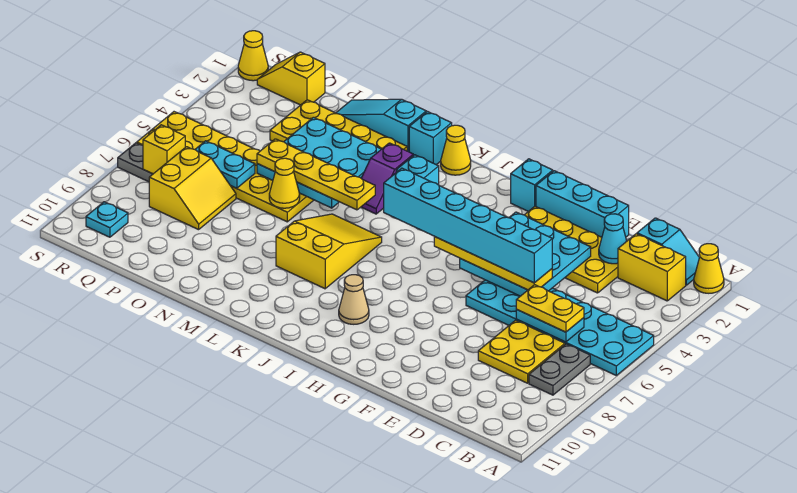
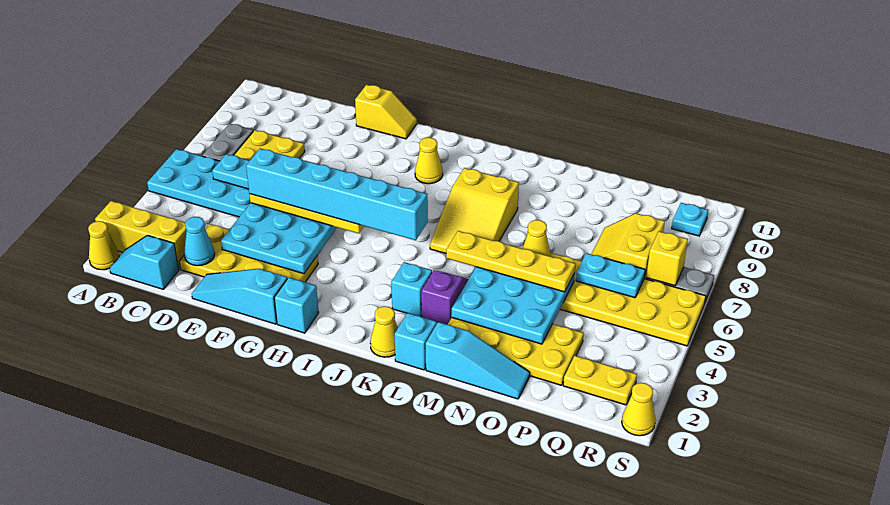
yellow 1x2 brick [618,234,686,301] -> yellow 1x3 brick [95,201,187,269]
yellow 1x2 plate [516,285,584,332] -> yellow 1x2 plate moved to [563,356,637,405]
cyan 1x3 brick [536,171,629,237] -> cyan 1x3 slope [192,269,287,324]
tan 1x1 cone [339,275,369,324] -> yellow 1x1 cone [415,138,443,184]
yellow 1x2 slope [257,52,325,105] -> yellow 1x2 slope moved to [355,85,417,139]

